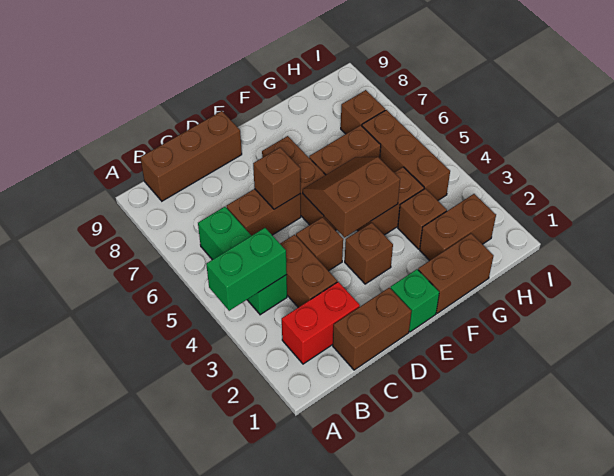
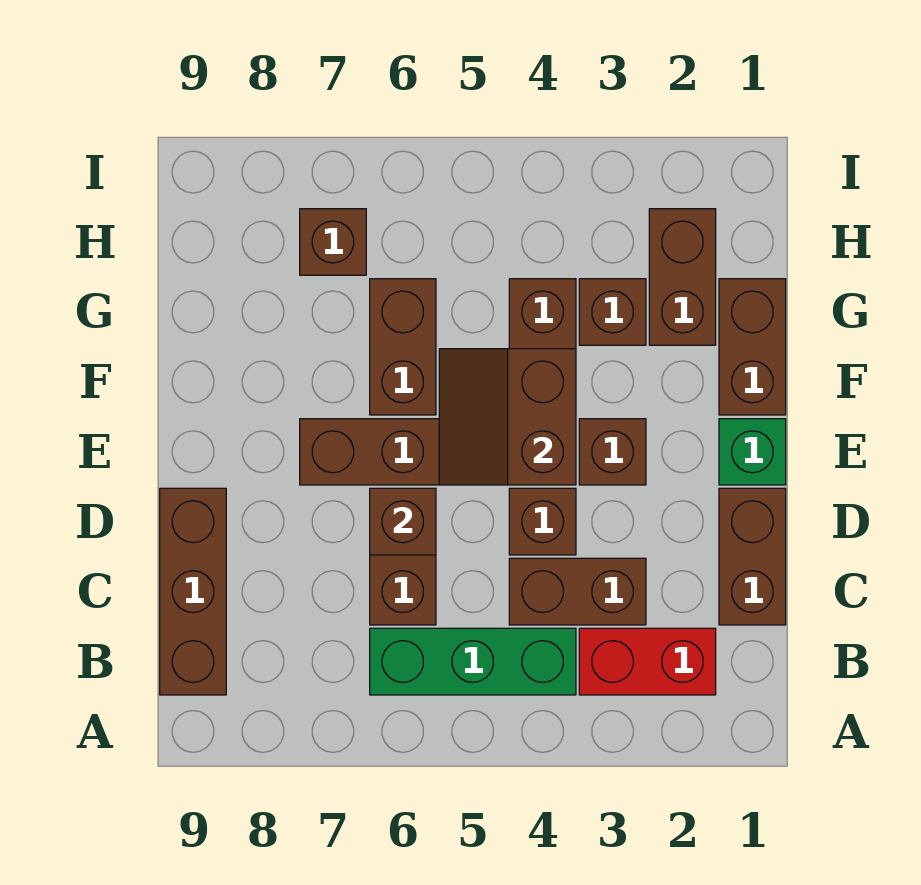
green 1x2 brick [206,228,287,311] -> none
red 1x2 brick [282,282,360,364] -> red 1x2 brick turned to [579,628,716,695]
brown 1x3 brick [362,110,450,200] -> none

